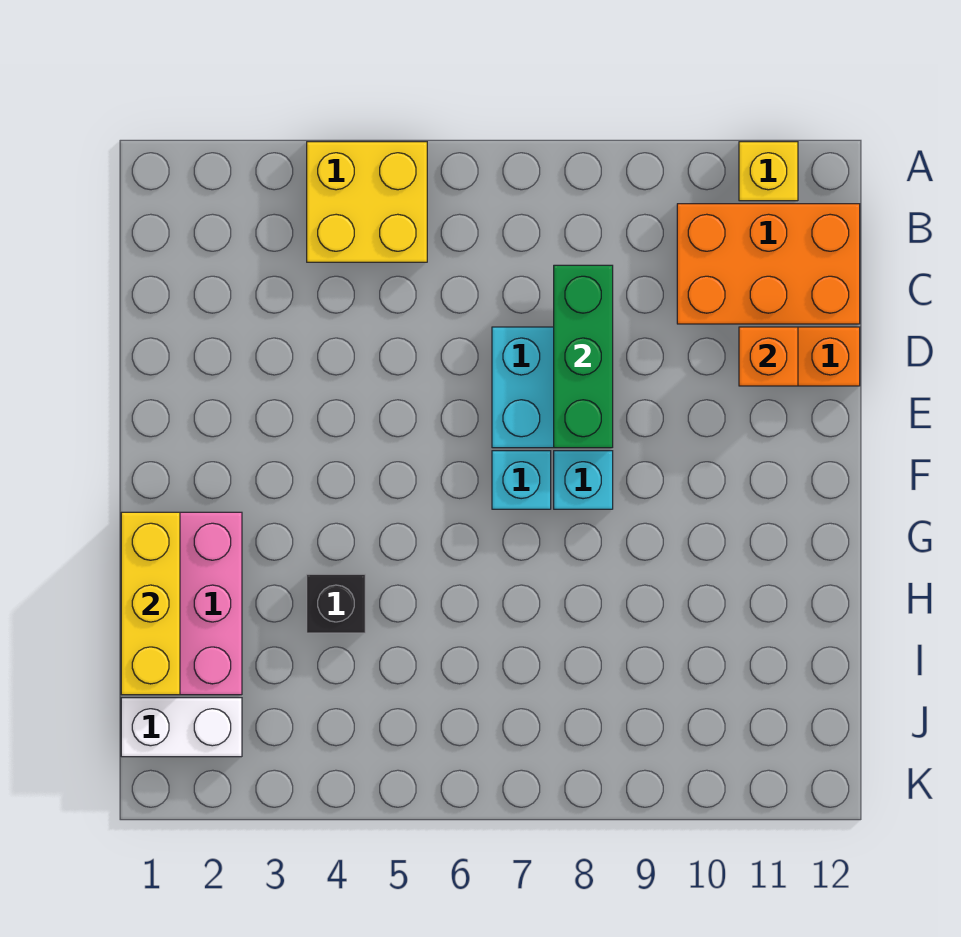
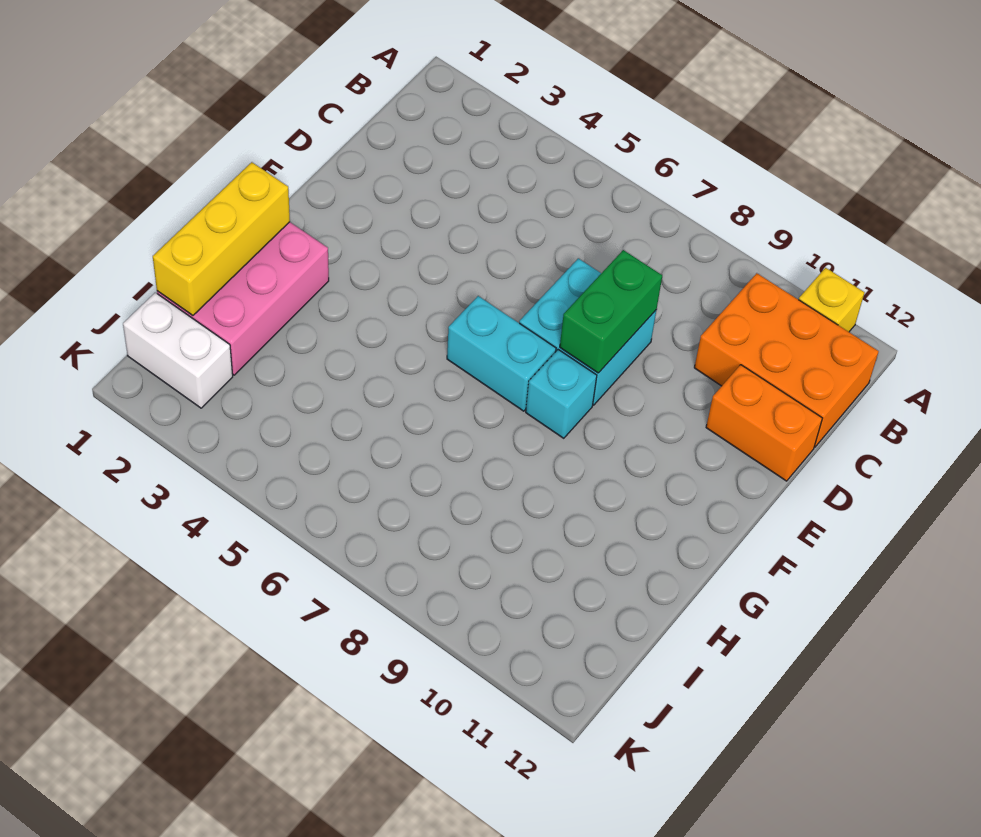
yellow 2x2 brick [307,142,427,262] -> none
green 1x3 brick [554,265,613,448] -> green 1x2 brick [560,250,662,373]
orange 1x1 brick [739,327,798,386] -> none
cyan 1x1 brick [492,451,551,509] -> cyan 1x2 brick [447,296,556,411]
black 1x1 brick [307,574,365,633] -> none

